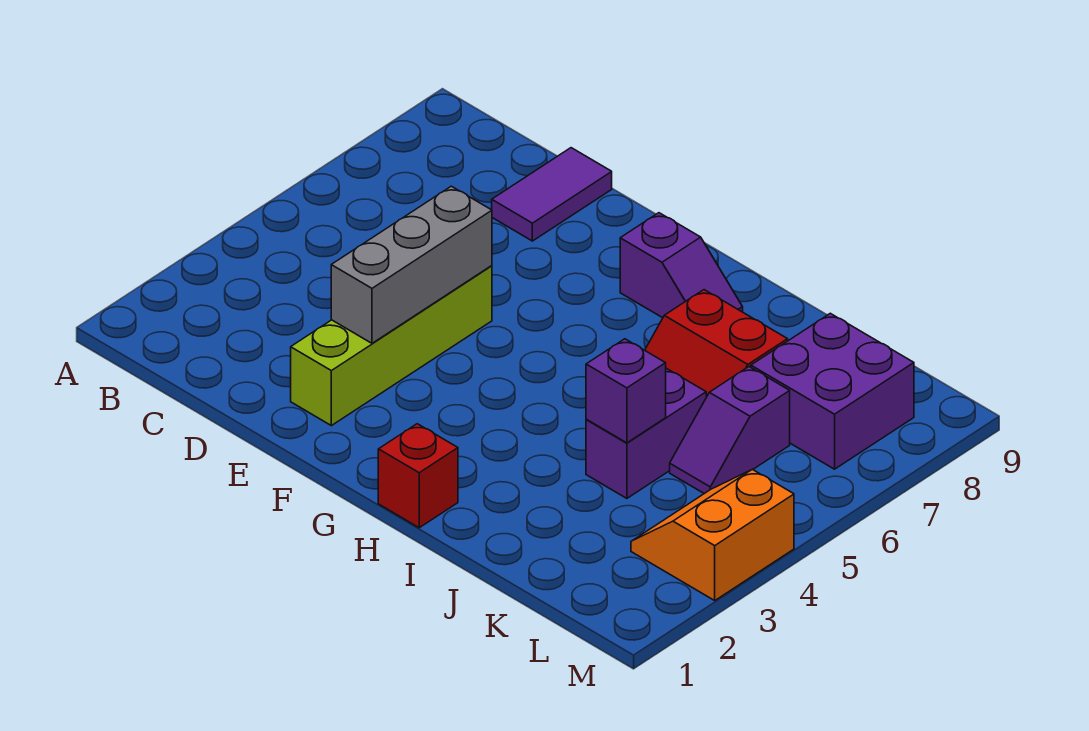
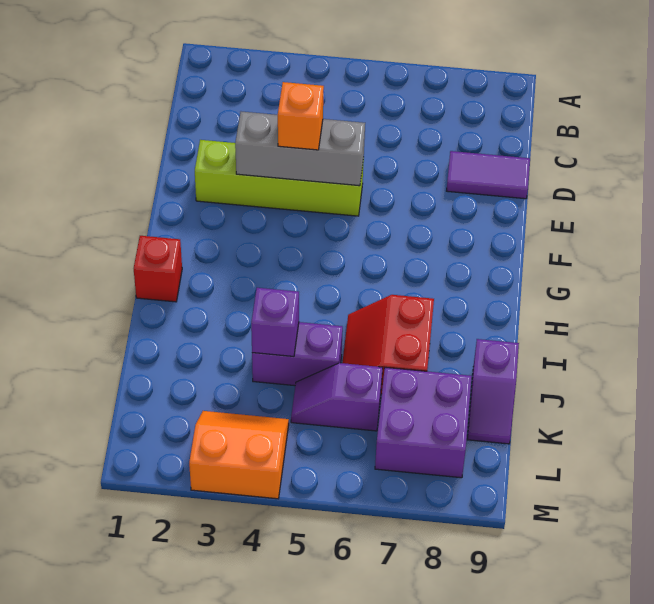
none -> orange 1x1 brick [278,82,324,150]
purple 1x2 slope [620,213,743,318] -> purple 1x2 slope moved to [467,339,519,444]

